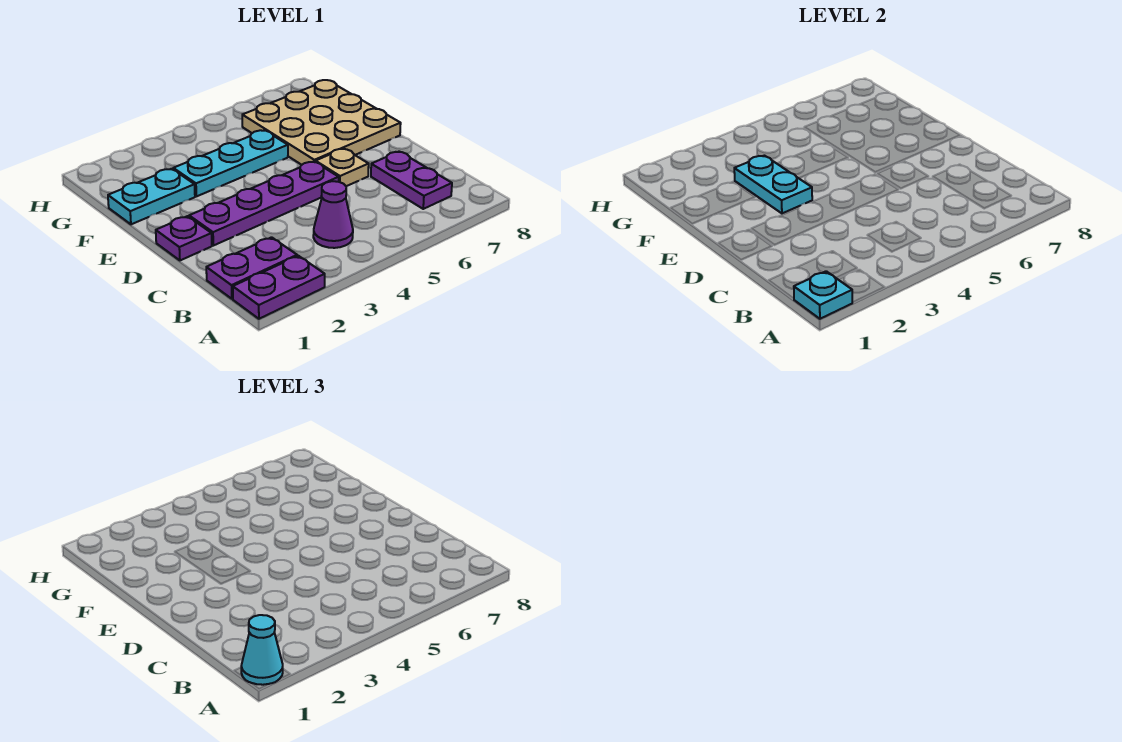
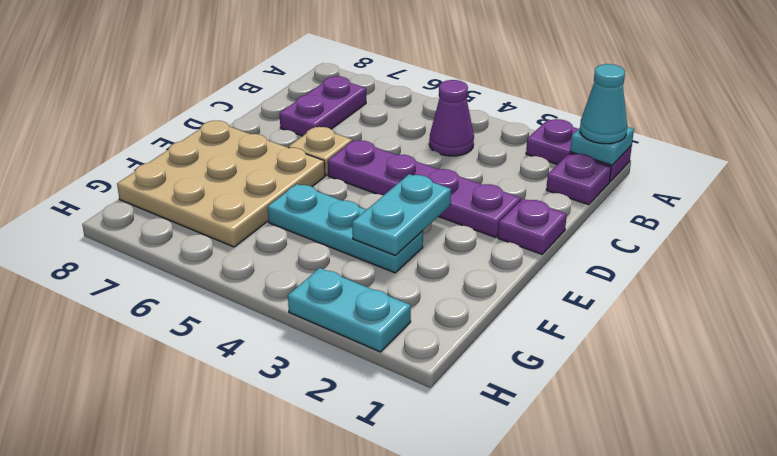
purple 1x2 plate [206,237,297,299] -> purple 1x1 plate [546,153,611,205]
cyan 1x2 plate [108,169,195,224] -> cyan 1x2 plate moved to [288,268,411,352]

